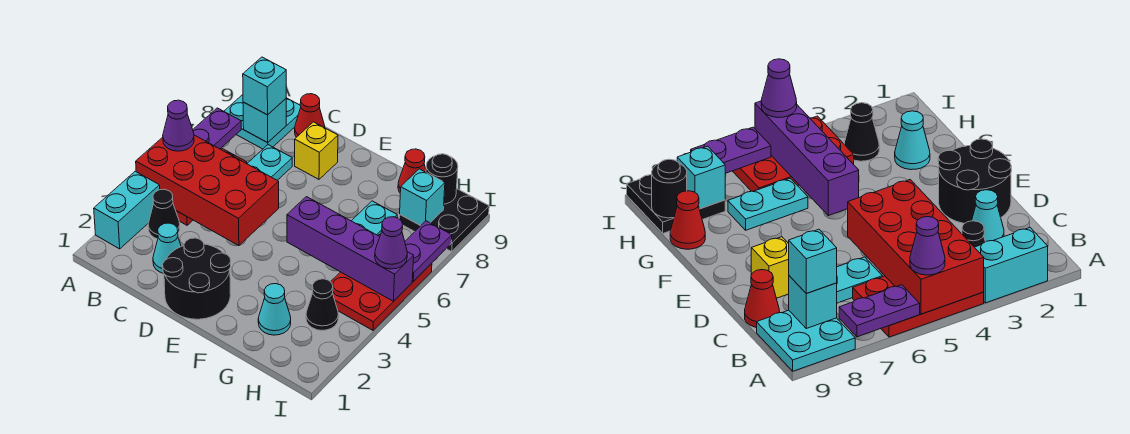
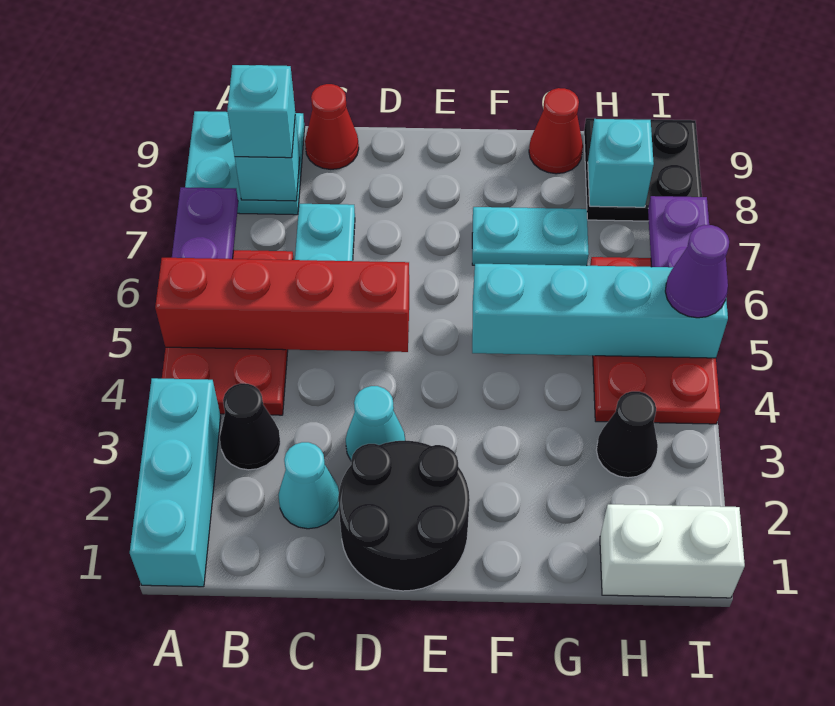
cyan 1x2 brick [94,171,160,249] -> cyan 1x3 brick [130,378,221,587]
red 2x4 brick [136,135,279,246] -> red 1x4 brick [155,258,409,352]
purple 1x1 cone [163,100,194,151] -> none
yellow 1x1 brick [295,122,338,179] -> none
purple 1x4 brick [287,197,414,301] -> cyan 1x4 brick [472,264,728,358]
cyan 1x1 cone [258,284,291,335] -> cyan 1x1 cone moved to [346,386,405,460]
cyan 1x2 plate [352,201,397,235] -> cyan 1x2 plate turned to [472,207,589,266]
none -> white 1x2 brick [600,504,745,598]
black 1x1 round brick [426,154,458,204] -> none

